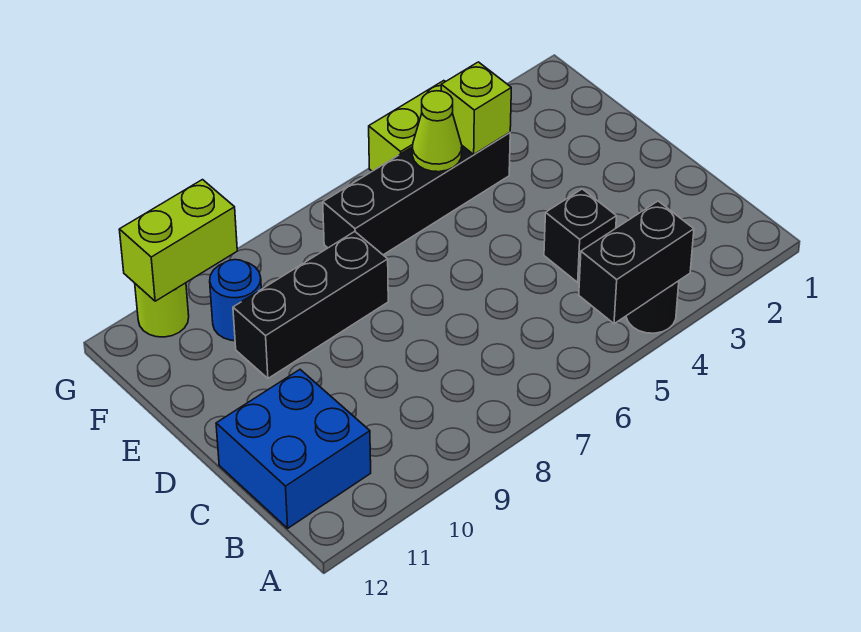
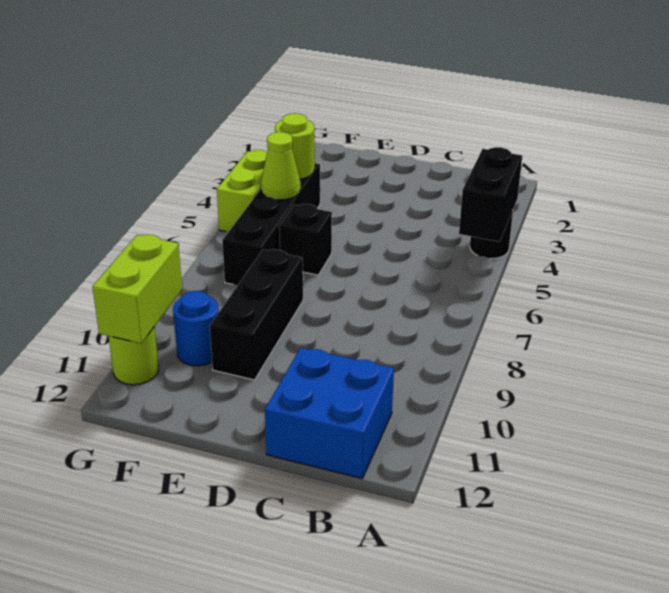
black 1x1 brick [544,189,616,282] -> black 1x1 brick moved to [279,204,332,275]
lime 1x1 brick [441,62,511,154] -> lime 1x1 round brick [275,113,315,179]

